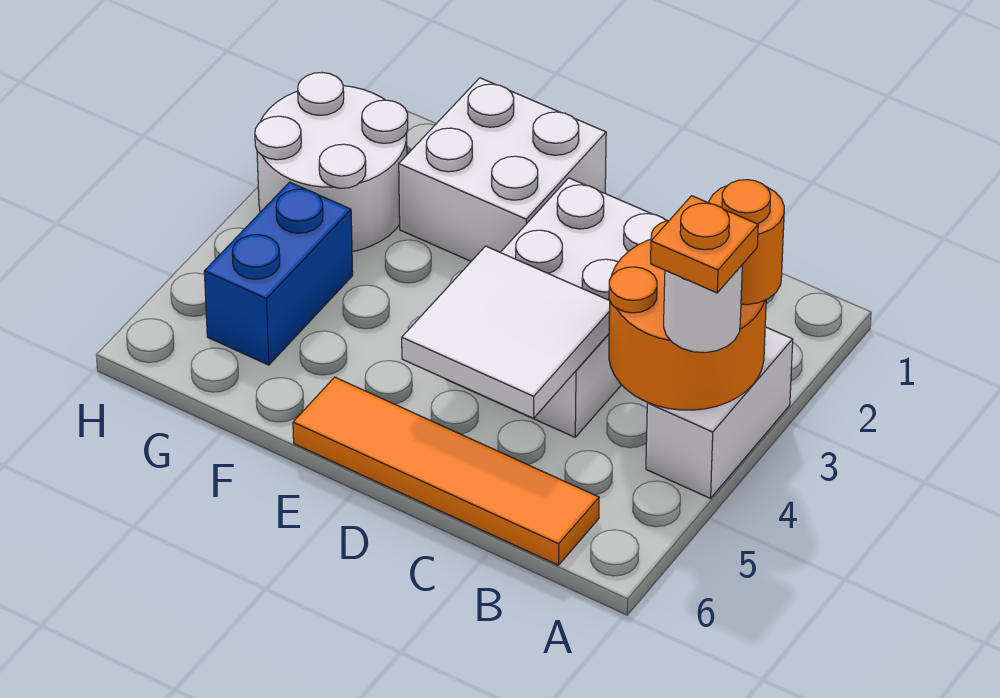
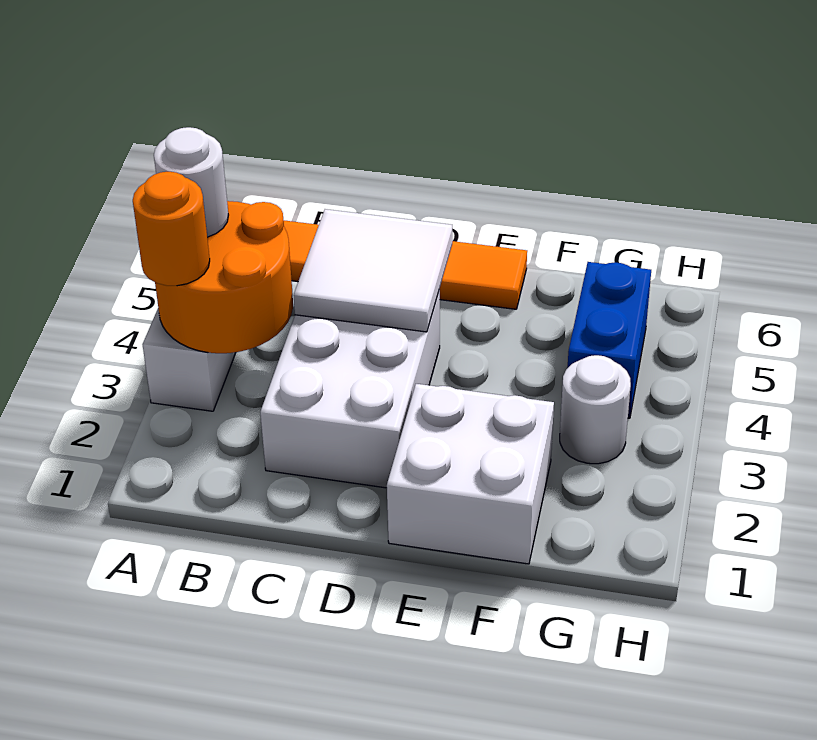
orange 1x1 plate [651,196,758,293] -> none
white 2x2 round brick [255,73,408,252] -> white 1x1 round brick [560,355,631,464]

